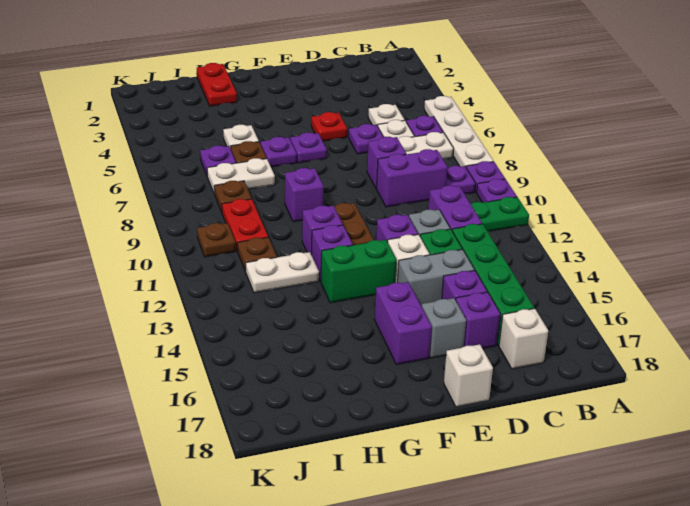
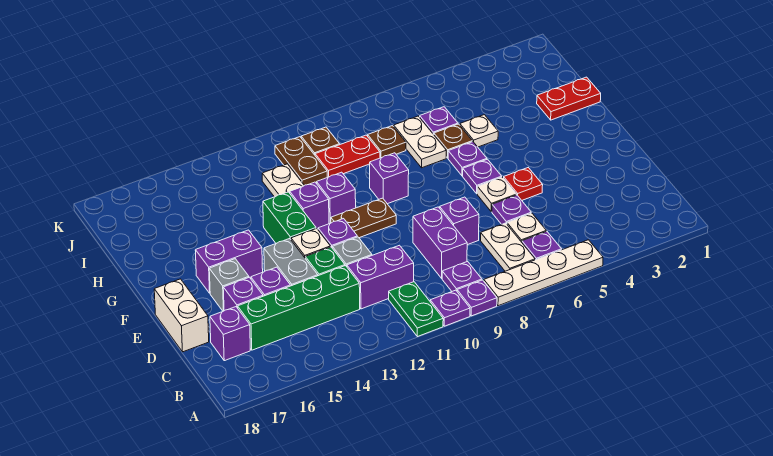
white 1x1 plate [368,104,404,126] -> white 1x1 plate moved to [477,177,516,212]
white 1x1 brick [499,309,548,369] -> purple 1x1 brick [210,307,250,361]
white 1x1 brick [444,344,493,407] -> white 1x2 brick [154,279,209,352]
brown 1x1 plate [237,237,277,272] -> brown 1x2 plate [275,137,327,185]

